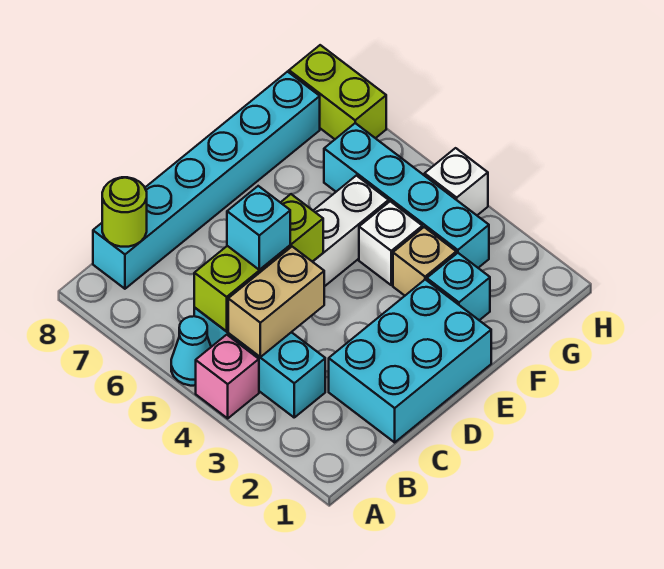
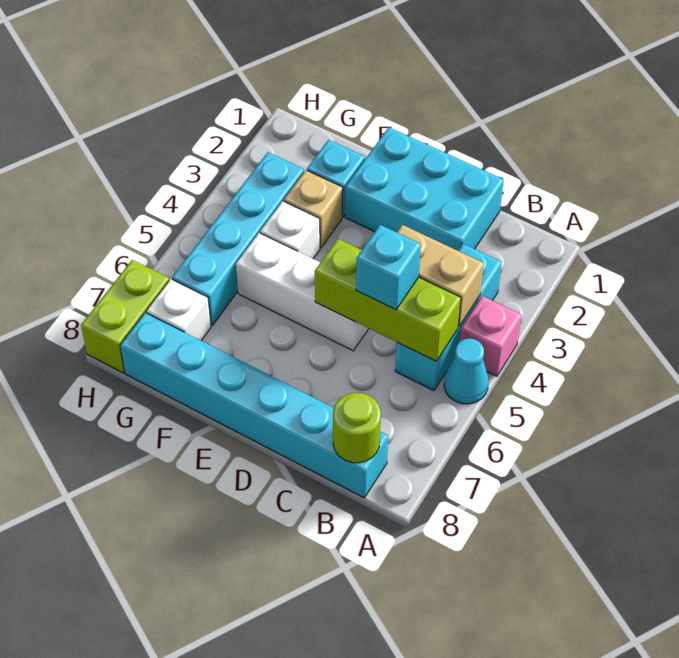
white 1x1 brick [424,148,488,215] -> white 1x1 brick moved to [146,279,211,341]

